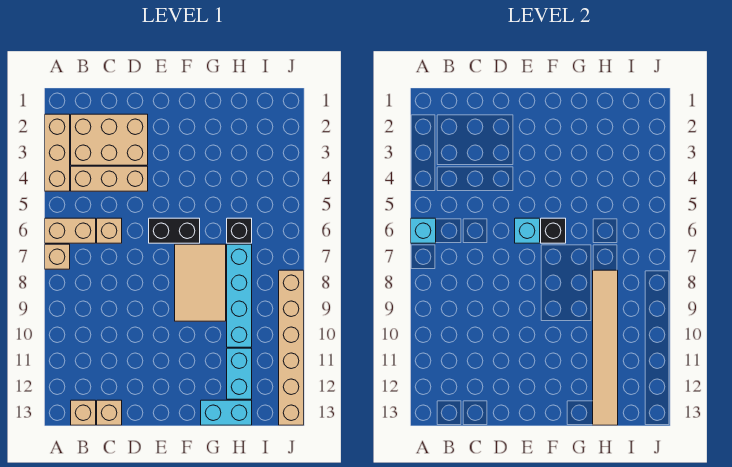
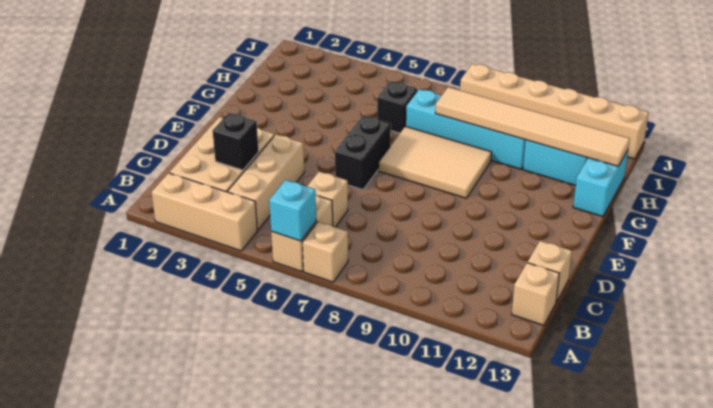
cyan 1x1 brick [515,218,540,243] -> none
black 1x1 brick [541,218,566,243] -> black 1x1 brick moved to [213,113,259,170]

